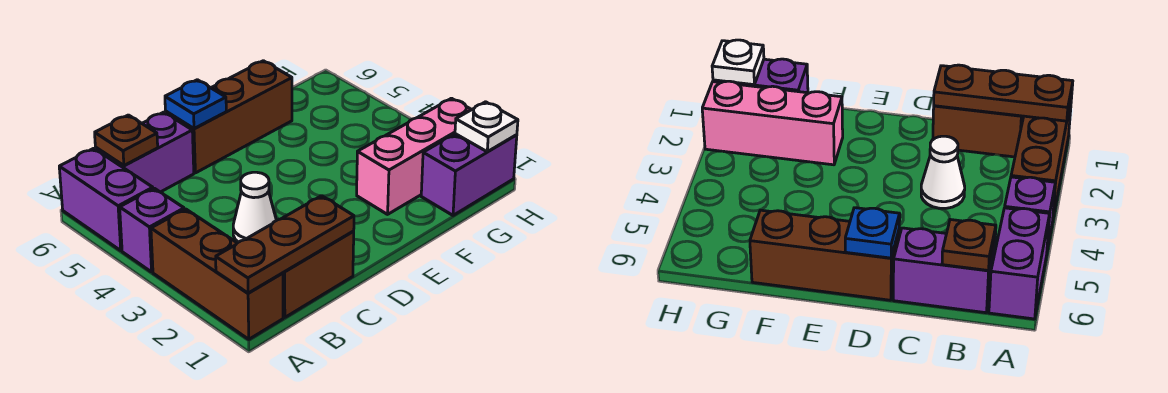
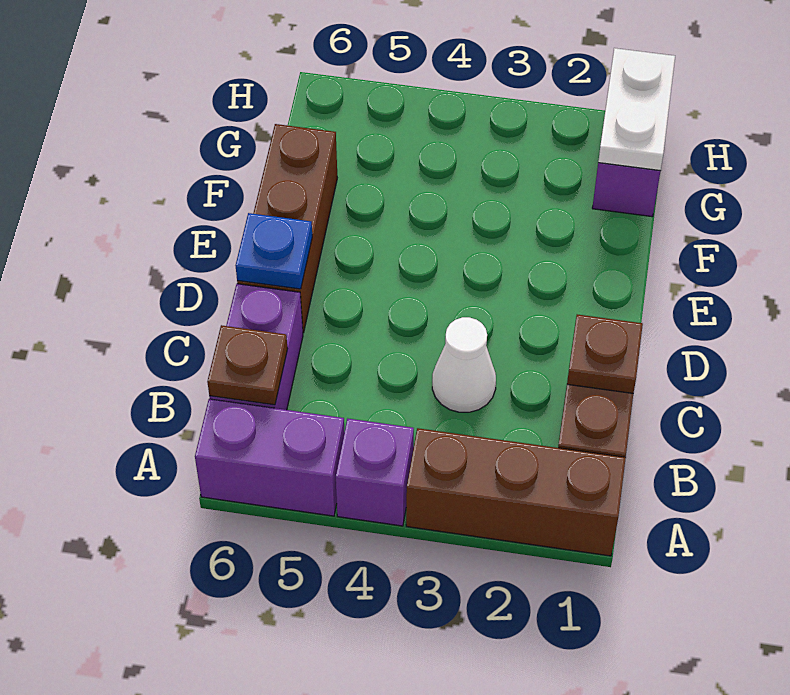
brown 1x3 plate [216,196,354,293] -> brown 1x1 plate [567,314,643,393]
pink 1x3 brick [357,98,471,214] -> none
white 1x1 plate [455,102,518,152] -> white 1x2 plate [598,48,675,171]

